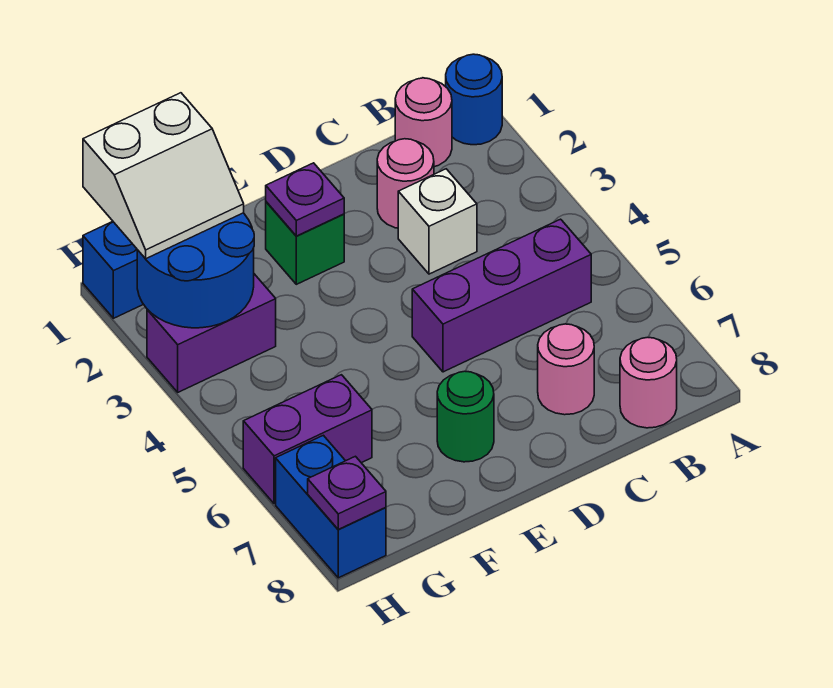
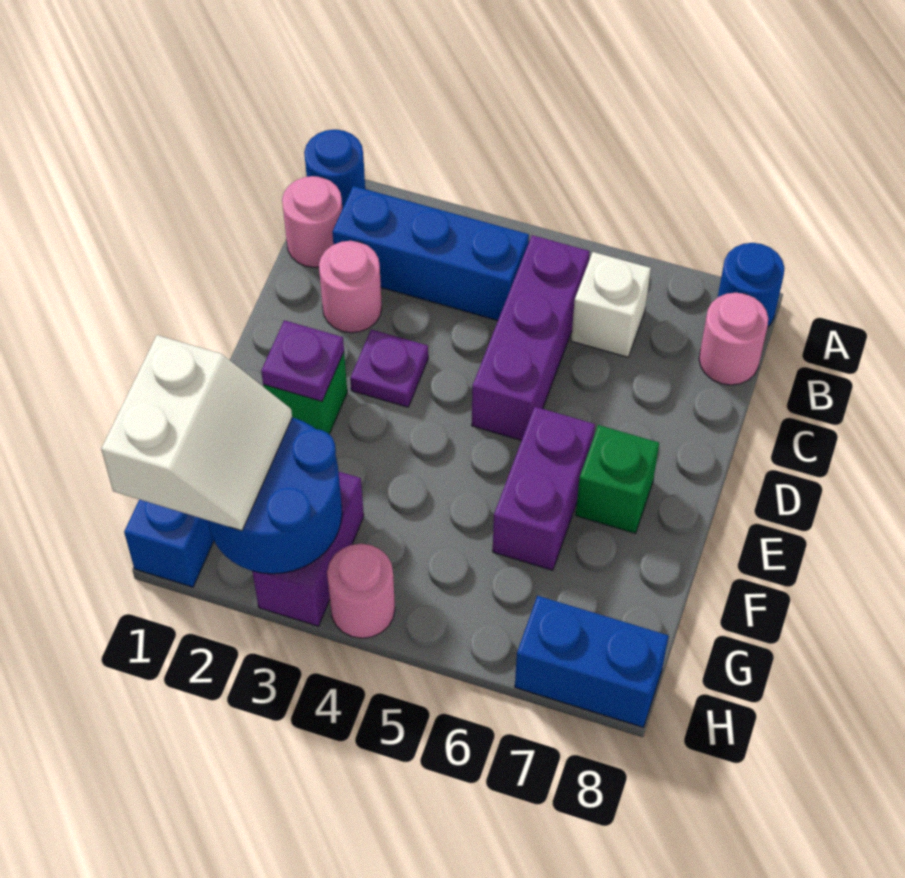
none -> blue 1x1 round brick [718,243,785,327]
none -> blue 1x3 brick [332,186,529,320]
white 1x1 brick [398,169,477,274] -> white 1x1 brick moved to [571,252,651,357]
pink 1x1 round brick [538,324,594,415] -> pink 1x1 round brick moved to [327,544,395,638]
green 1x1 round brick [437,371,494,462] -> green 1x1 brick [576,425,659,533]
purple 1x2 brick [243,375,372,504] -> purple 1x2 brick moved to [493,407,595,570]
purple 1x1 plate [308,456,386,529] -> purple 1x1 plate moved to [350,329,428,407]

